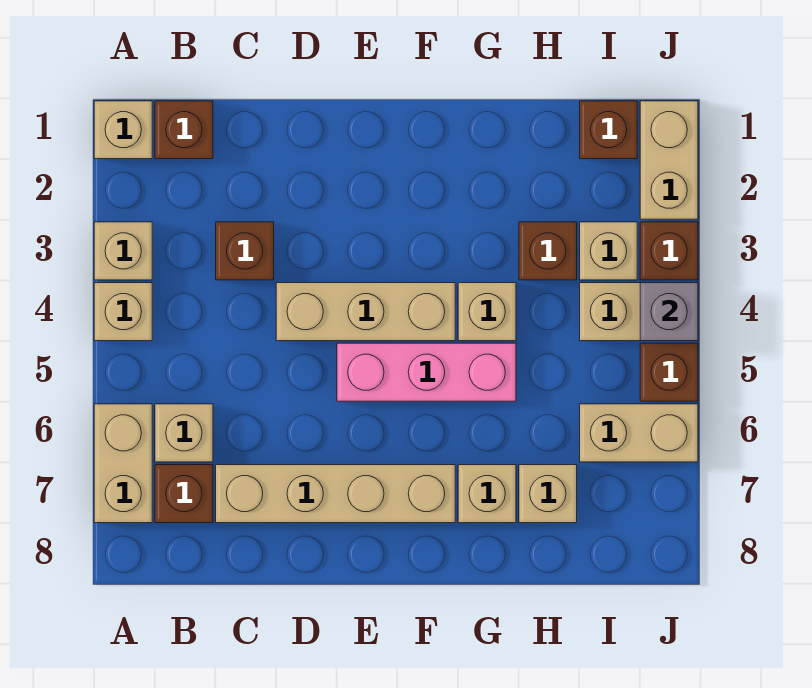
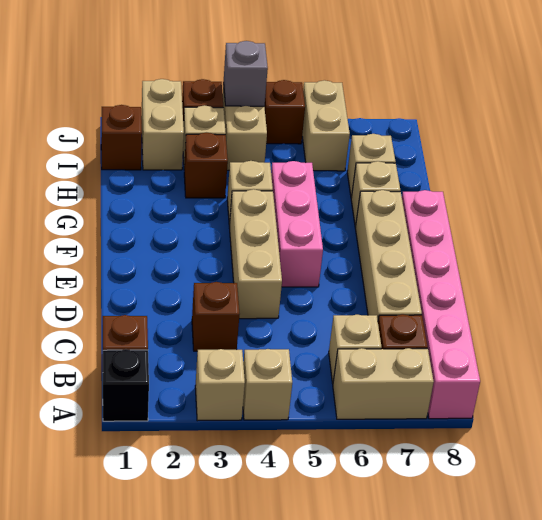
tan 1x1 brick [94,101,152,159] -> black 1x1 brick [103,349,149,421]
none -> pink 1x6 brick [402,190,480,419]
tan 1x2 brick [640,101,698,219] -> tan 1x2 brick turned to [141,79,184,170]

